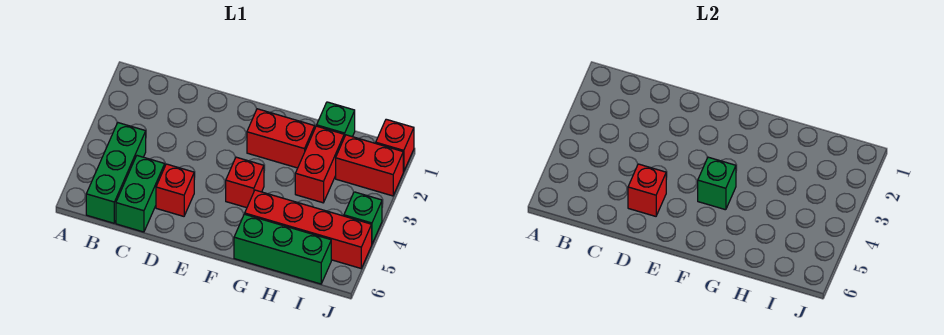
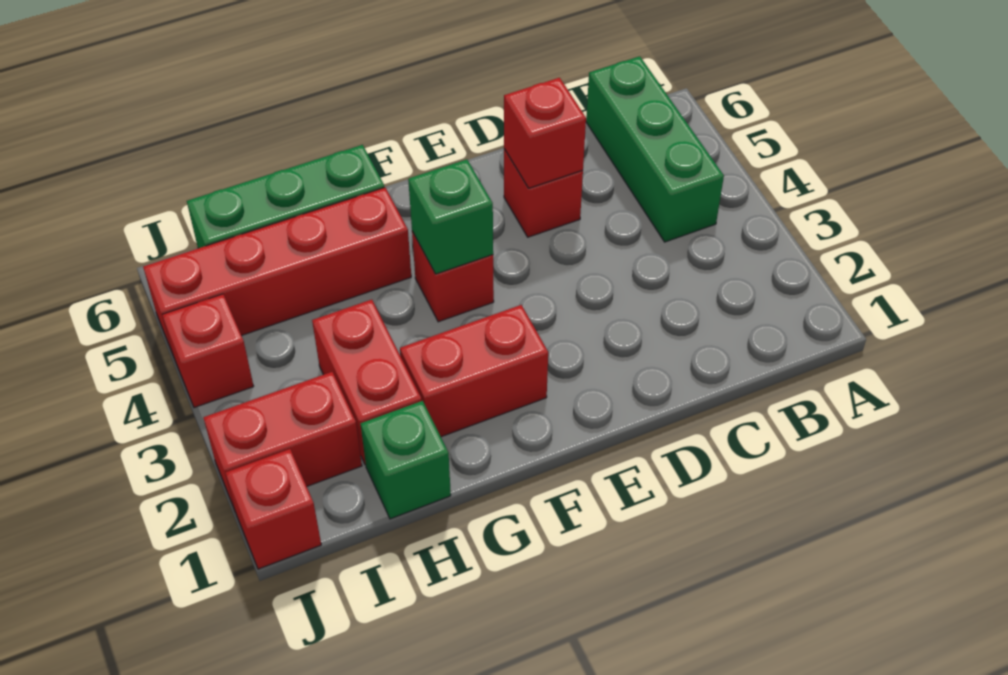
green 1x2 brick [116,156,165,232] -> none
green 1x1 brick [344,192,382,244] -> red 1x1 brick [162,294,254,408]

